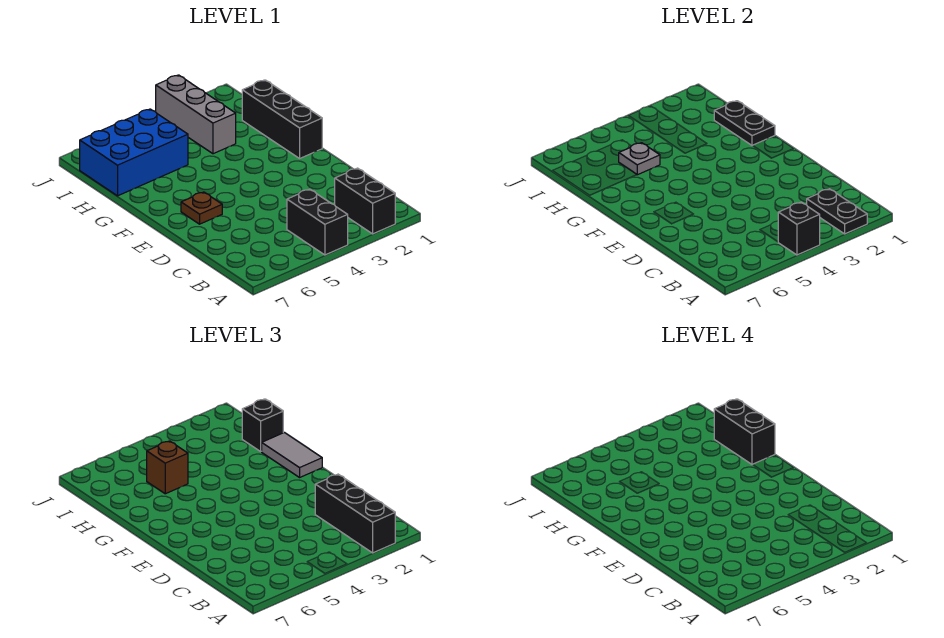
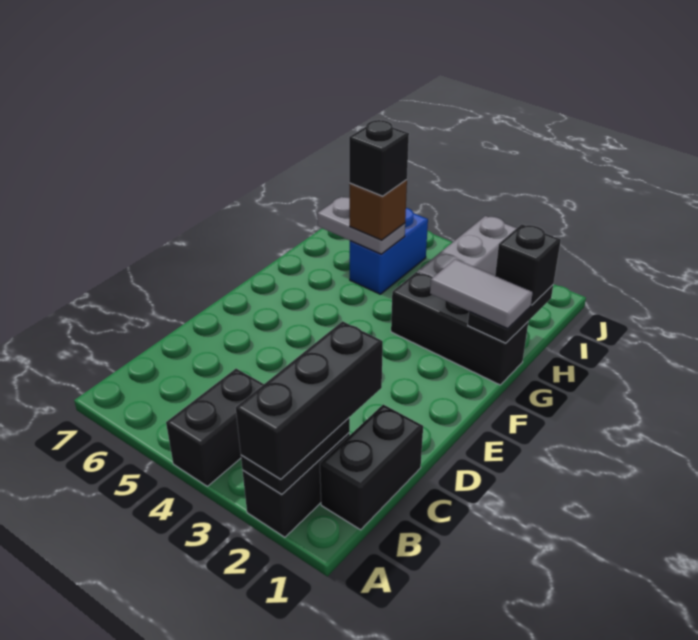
black 1x1 brick [778,202,820,255] -> black 1x1 brick moved to [349,120,409,196]
brown 1x1 plate [181,192,222,224] -> none
black 1x3 brick [242,80,322,158] -> black 1x3 brick turned to [391,272,528,385]
grey 1x2 tile [261,433,322,477] -> grey 1x2 tile turned to [430,259,533,329]
black 1x2 brick [714,399,775,465] -> black 1x2 brick moved to [320,404,423,530]
blue 2x3 brick [80,109,188,196] -> blue 1x2 brick [350,208,428,294]
grey 1x1 plate [619,143,660,175] -> grey 1x2 plate [317,197,405,254]

